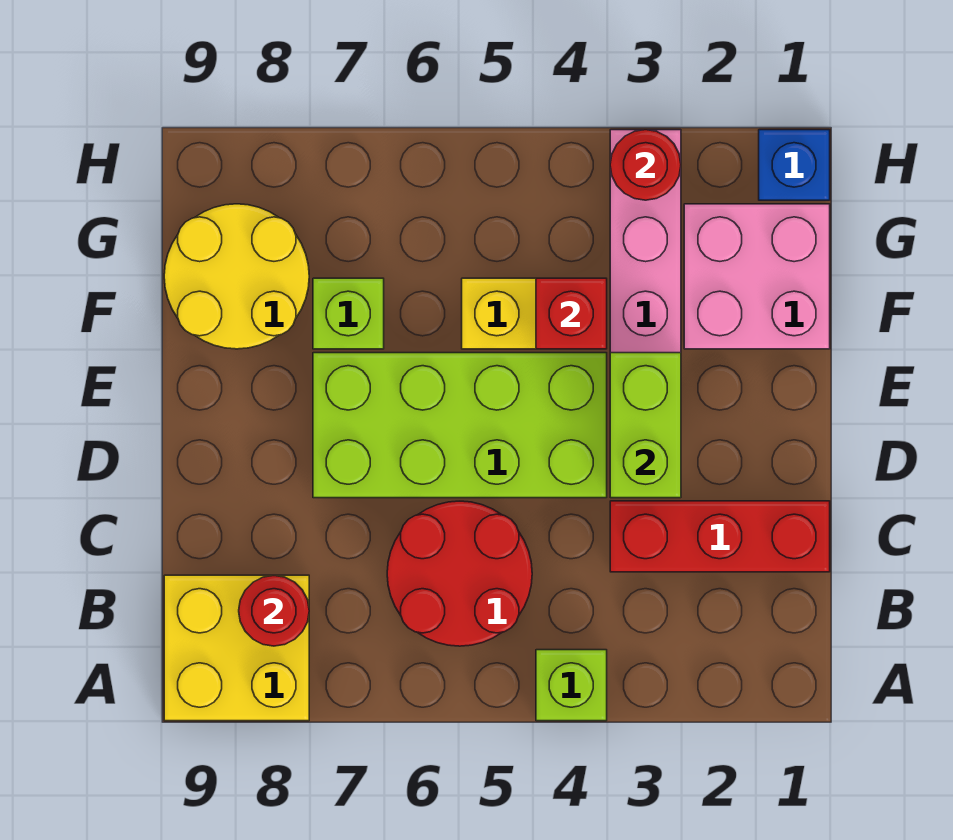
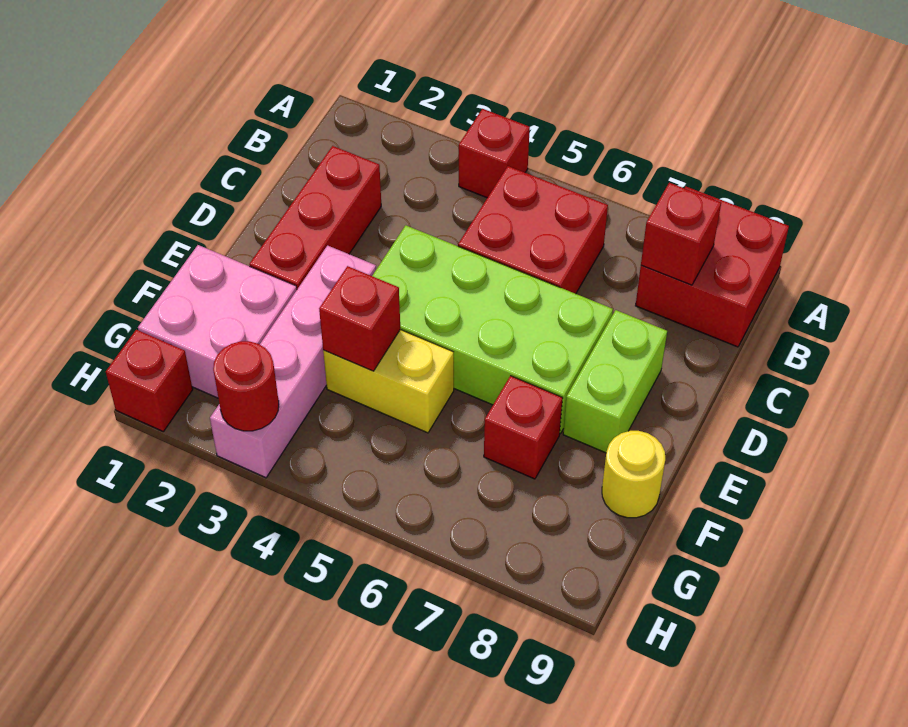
lime 1x1 brick [536,650,607,721] -> red 1x1 brick [459,109,530,198]
yellow 2x2 brick [164,575,309,721] -> red 2x2 brick [636,187,789,347]
red 2x2 round brick [387,501,532,646] -> red 2x2 brick [458,166,608,294]
red 1x1 round brick [239,575,309,646] -> red 1x1 brick [641,183,721,285]
red 1x3 brick [610,501,830,572] -> red 1x3 brick turned to [249,146,381,289]
lime 1x2 brick [610,353,681,498] -> lime 1x2 brick moved to [563,310,667,453]
lime 1x1 brick [313,278,384,349] -> red 1x1 brick [484,376,563,479]
yellow 2x2 round brick [164,204,309,349] -> yellow 1x1 round brick [602,431,665,518]
blue 1x1 brick [759,130,830,200] -> red 1x1 brick [106,330,193,431]

